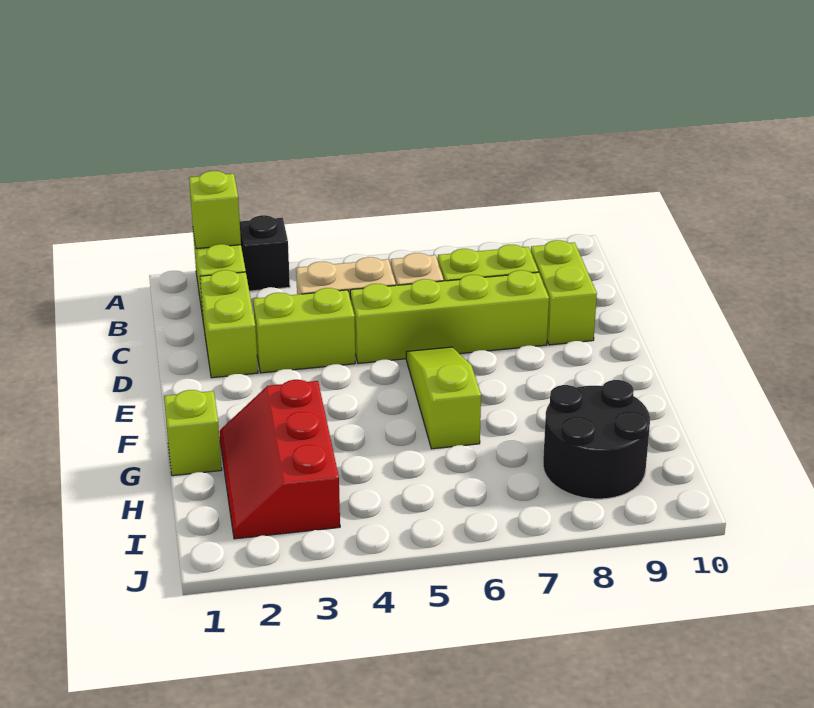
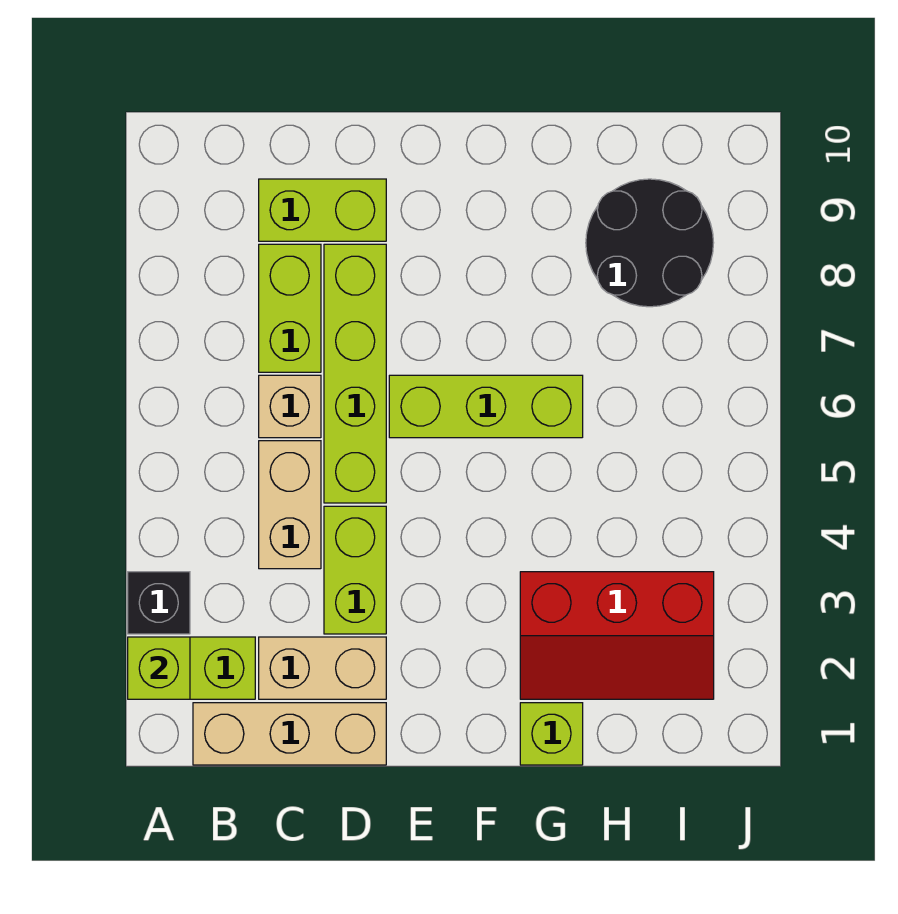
none -> tan 1x3 brick [193,703,386,765]
lime 1x2 brick [200,270,258,378] -> tan 1x2 brick [259,637,386,699]
lime 1x3 slope [406,347,481,449] -> lime 1x3 brick [389,375,583,438]

